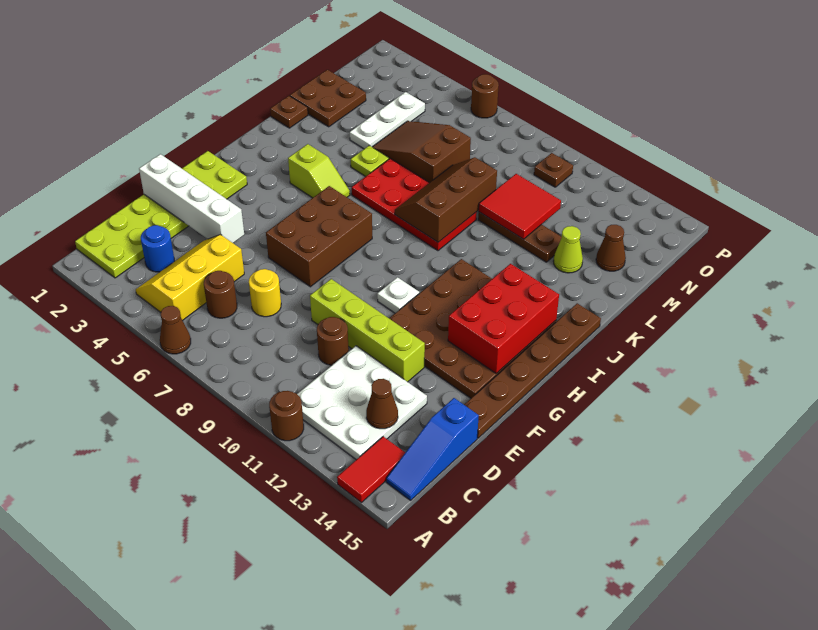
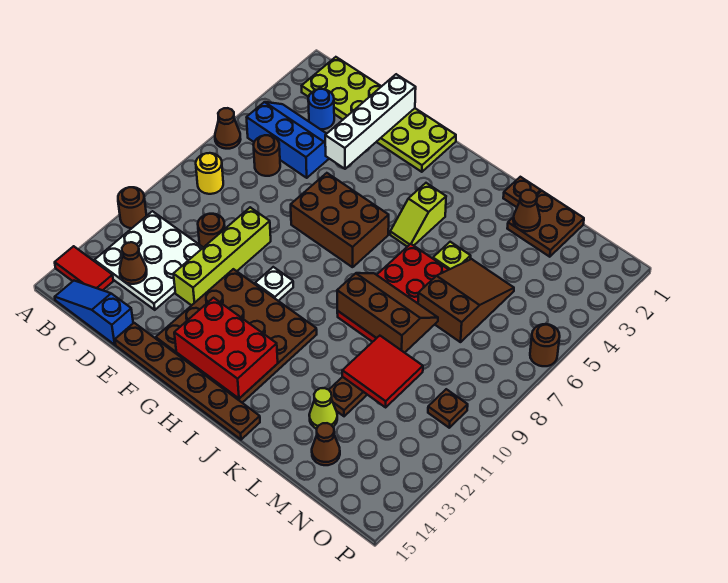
yellow 2x3 slope [136,235,244,320] -> blue 2x3 slope [247,102,329,178]
yellow 1x1 round brick [249,269,281,317] -> yellow 1x1 round brick moved to [196,153,223,194]
none -> brown 1x1 cone [513,190,540,231]
white 1x3 plate [350,92,425,149] -> none

